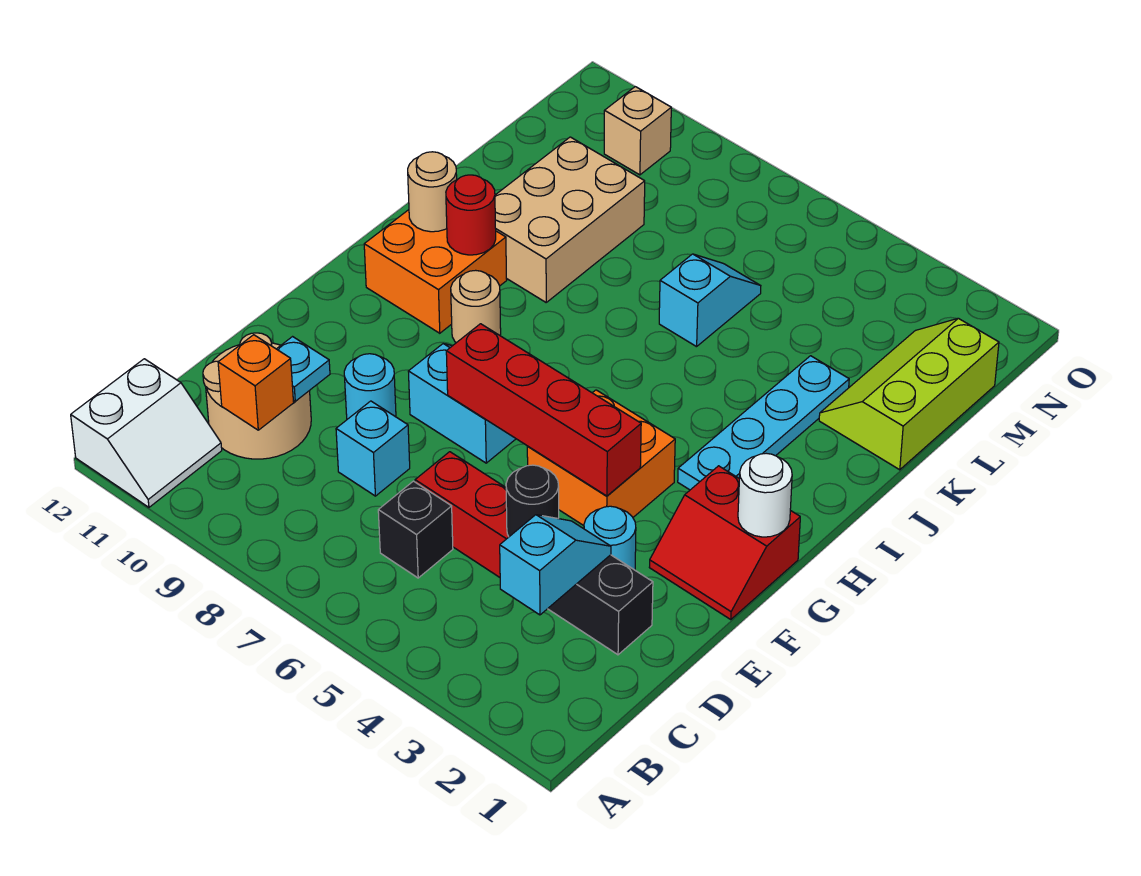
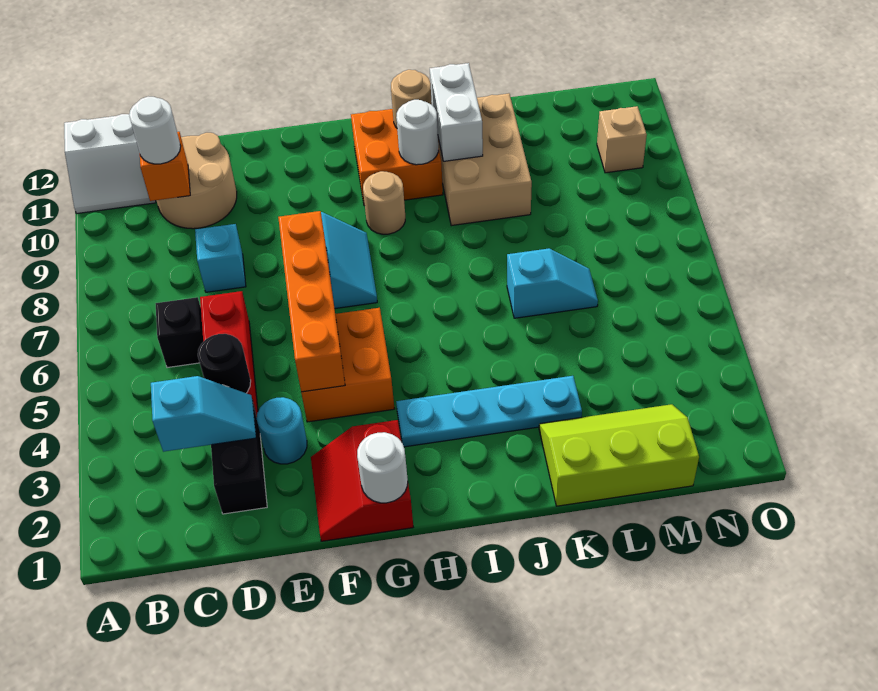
none -> white 1x1 round brick [129,97,181,164]
cyan 1x1 plate [277,337,330,401] -> none
cyan 1x1 round brick [344,354,396,419] -> none
red 1x4 brick [446,324,641,496] -> orange 1x4 brick [278,211,345,392]
red 1x1 round brick [446,175,496,255] -> white 1x1 round brick [396,100,438,165]
tan 2x3 brick [495,137,645,302] -> tan 2x3 brick turned to [438,93,532,226]
none -> white 1x2 brick [430,63,483,161]

